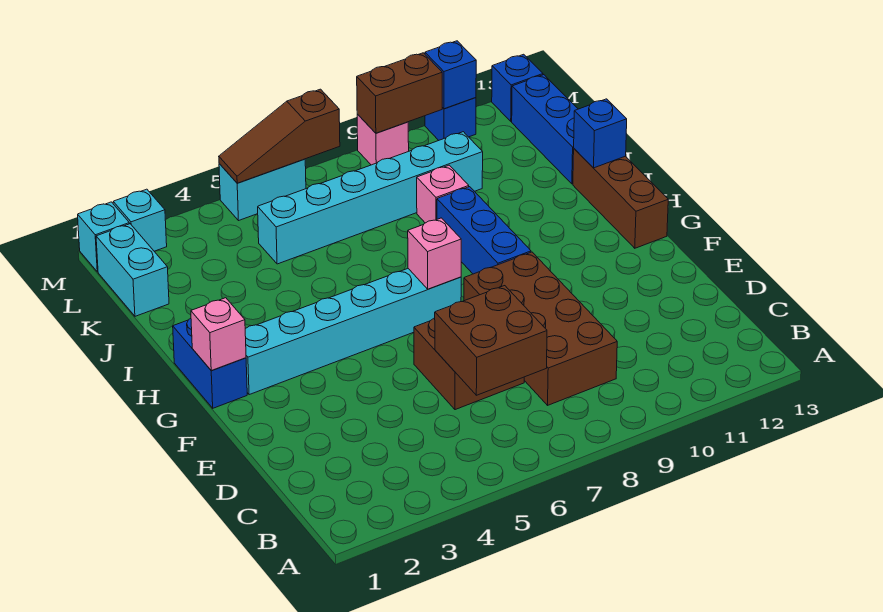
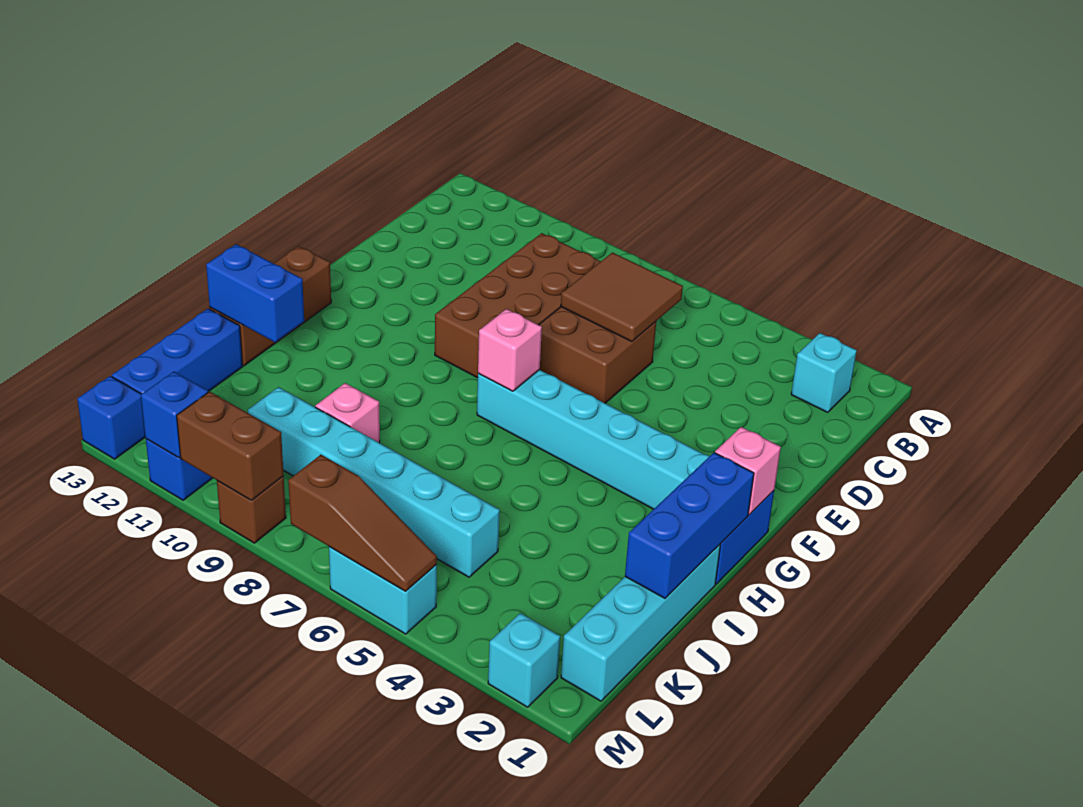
brown 2x2 brick [435,286,547,395] -> brown 2x2 tile [561,252,683,342]
blue 1x3 brick [437,187,531,274] -> blue 1x3 brick moved to [625,453,754,598]
blue 1x1 brick [574,99,627,168] -> blue 1x2 brick [206,244,304,342]
cyan 1x2 brick [96,224,169,316] -> cyan 1x4 brick [561,545,720,701]
cyan 1x1 brick [78,202,129,272] -> cyan 1x1 brick moved to [791,333,857,412]
pink 1x1 brick [357,114,409,165] -> brown 1x1 brick [217,476,286,543]

